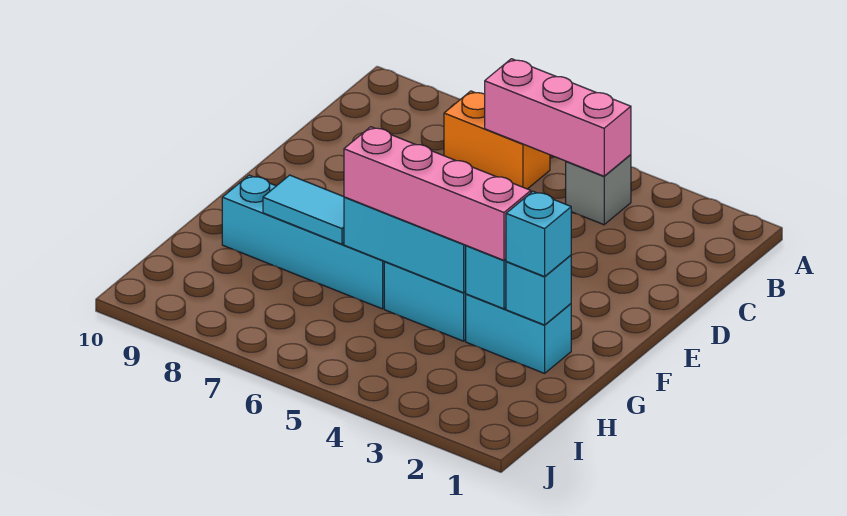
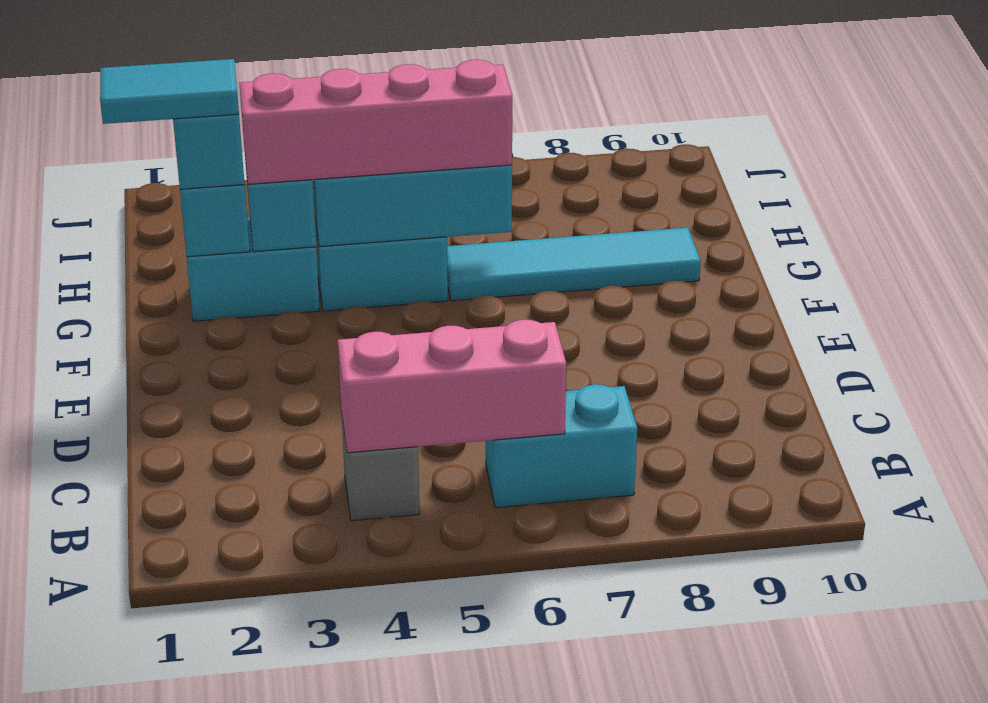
orange 1x2 brick [444,91,550,189] -> cyan 1x2 brick [486,384,637,508]
cyan 1x4 brick [222,175,385,309] -> cyan 1x4 tile [447,227,701,301]
cyan 1x2 tile [263,175,344,244] -> cyan 1x2 tile moved to [100,59,239,124]

